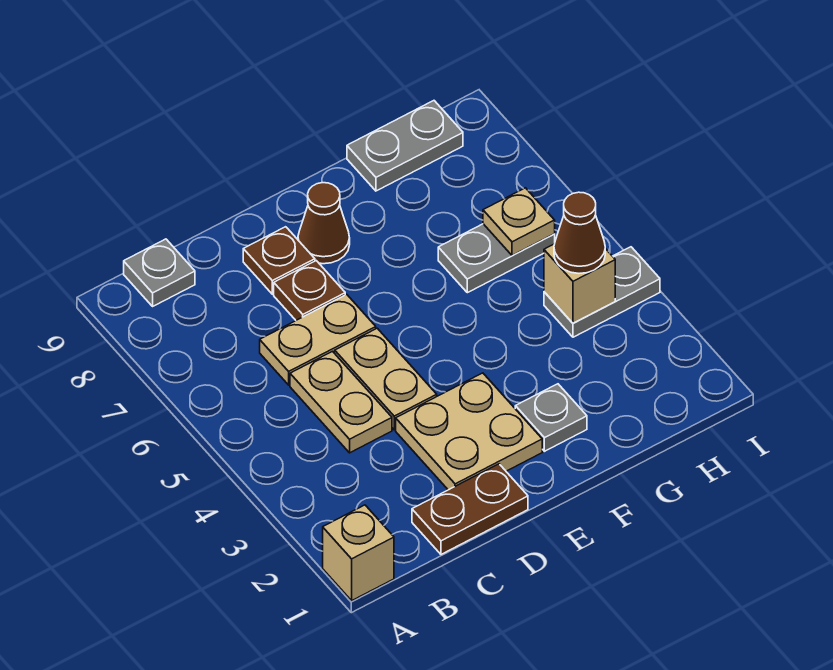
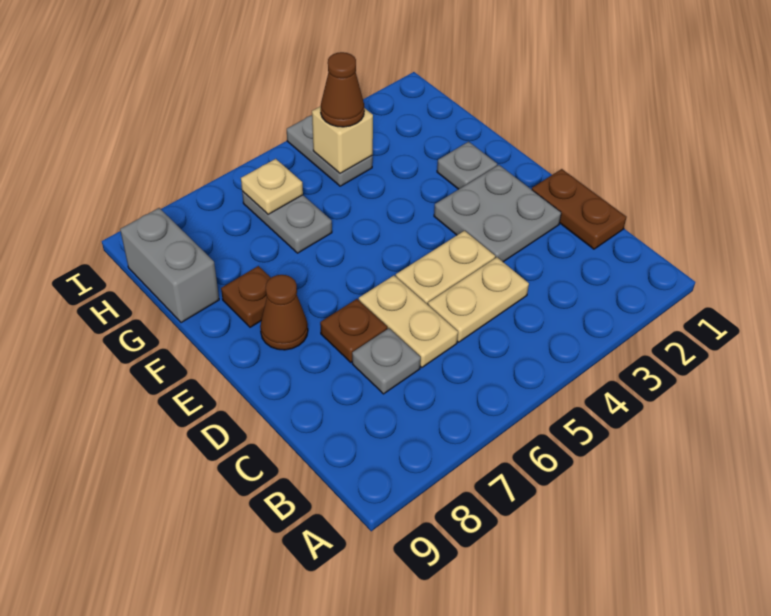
tan 1x1 brick [323,505,394,601] -> none
grey 1x1 plate [124,239,195,306] -> grey 1x1 plate moved to [352,328,421,394]
tan 2x2 plate [396,373,542,490] -> grey 2x2 plate [434,165,561,262]
brown 1x1 plate [243,227,315,294] -> brown 1x1 plate moved to [221,266,271,327]
grey 1x2 plate [347,101,463,191] -> grey 1x2 brick [120,208,219,323]

